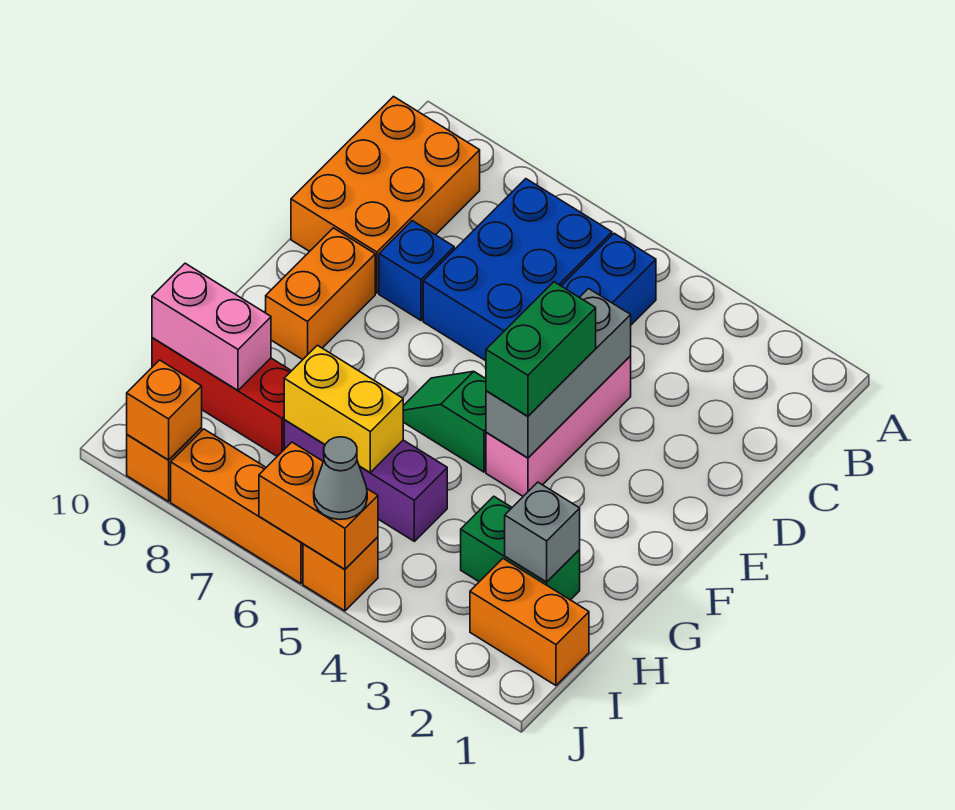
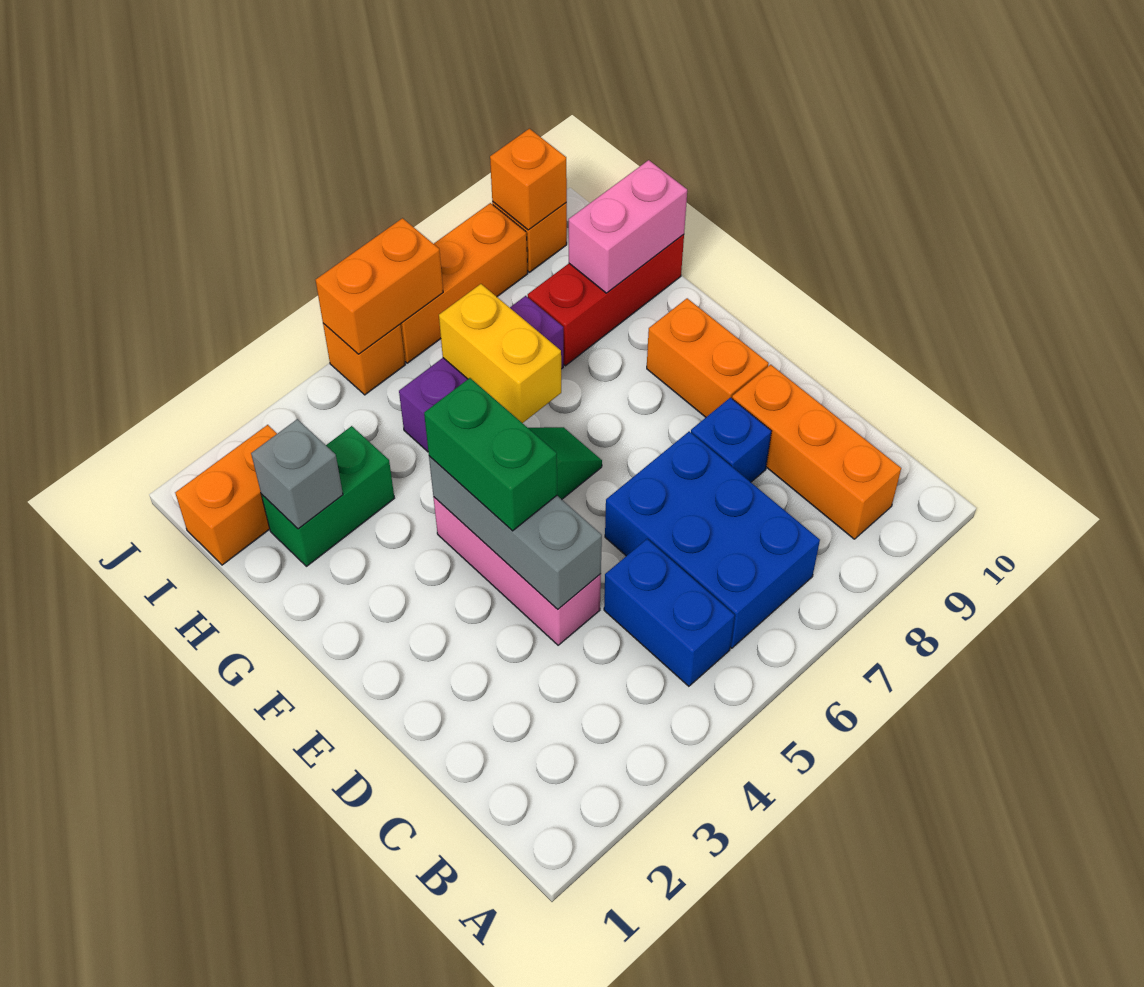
orange 2x3 brick [291,97,480,293] -> orange 1x3 brick [732,365,901,539]
yellow 1x2 brick [284,345,403,472] -> yellow 1x2 brick turned to [439,284,561,423]
grey 1x1 cone [314,437,367,519] -> none

